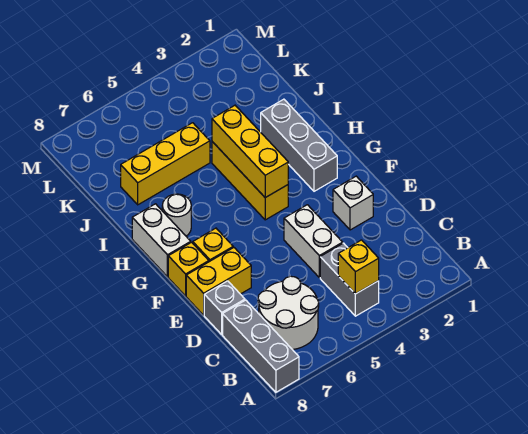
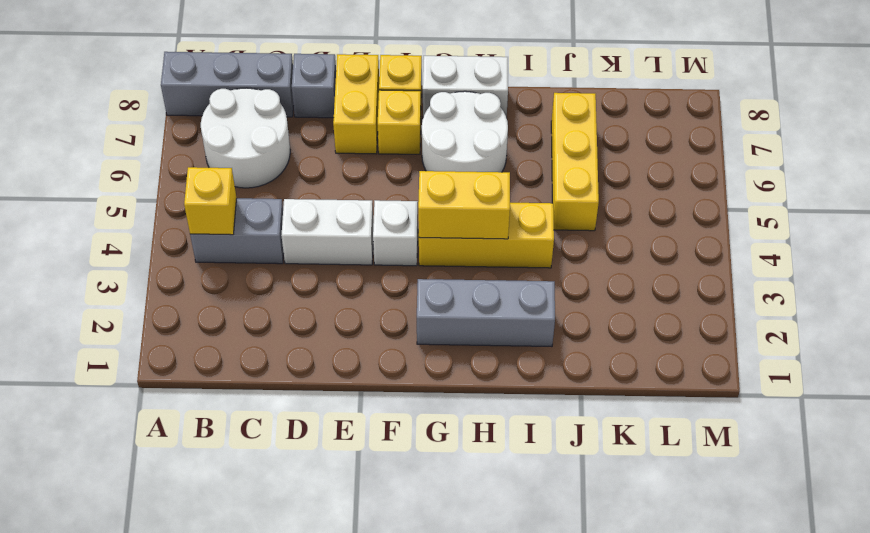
white 1x1 brick [333,176,373,230] -> white 1x1 brick moved to [373,200,418,266]
yellow 1x3 brick [212,105,288,198] -> yellow 1x2 brick [418,171,510,239]
white 1x1 round brick [162,194,191,236] -> white 2x2 round brick [422,91,508,172]

